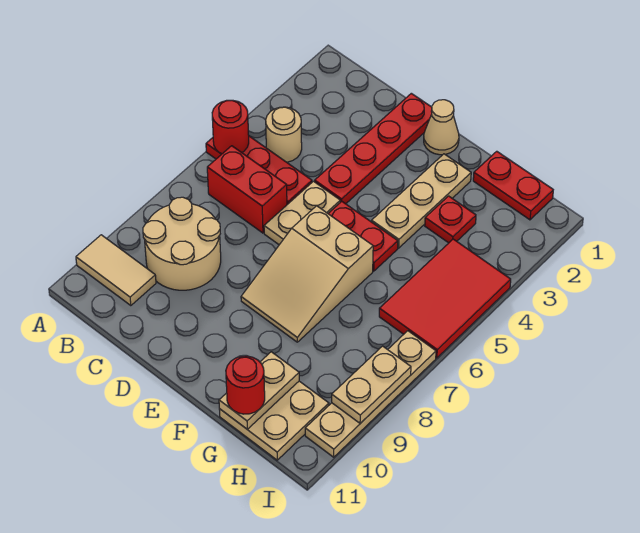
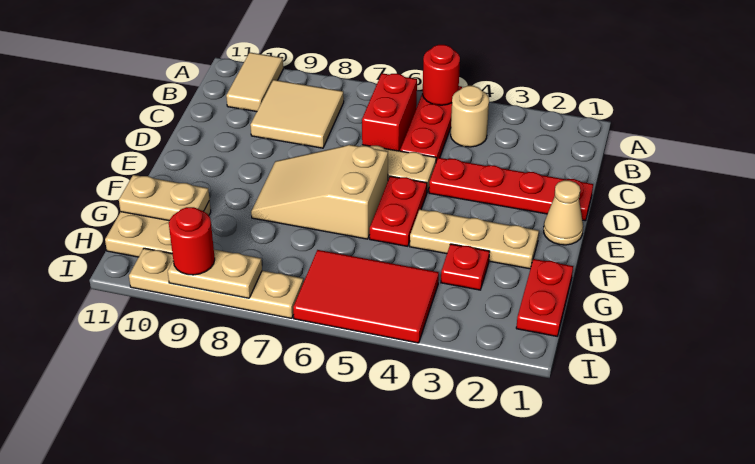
tan 2x2 round brick [143,197,221,290] -> tan 2x2 tile [250,80,344,148]
red 1x1 round brick [226,356,265,414] -> red 1x1 round brick moved to [169,207,215,275]

